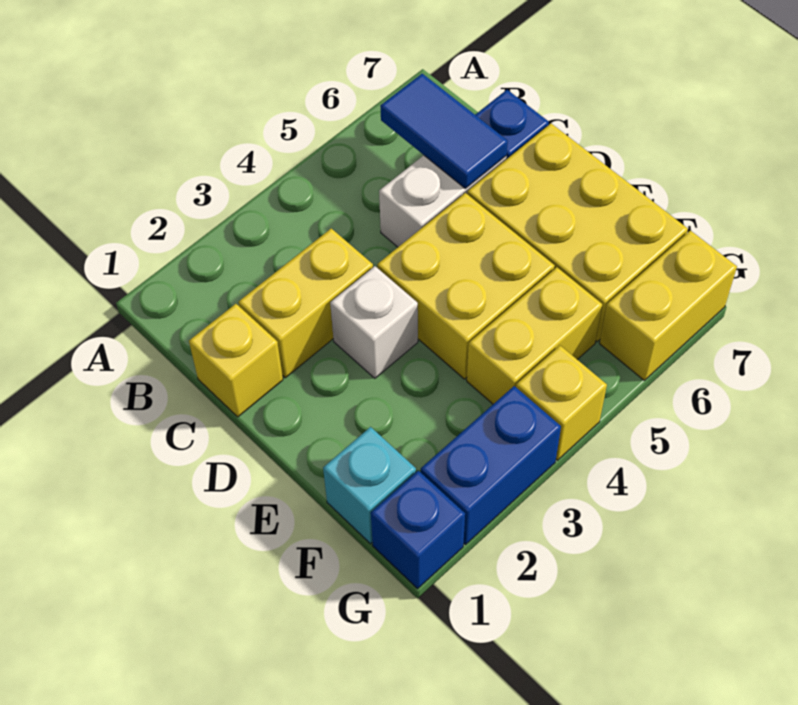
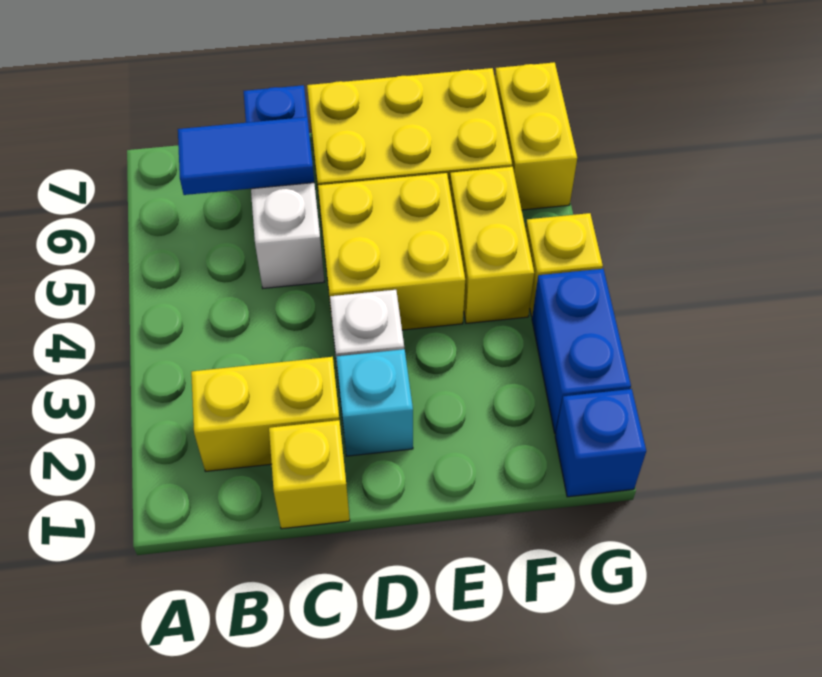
yellow 1x2 brick [238,228,373,378] -> yellow 1x2 brick turned to [191,357,339,471]
cyan 1x1 brick [323,427,416,544] -> cyan 1x1 brick moved to [336,349,413,456]

